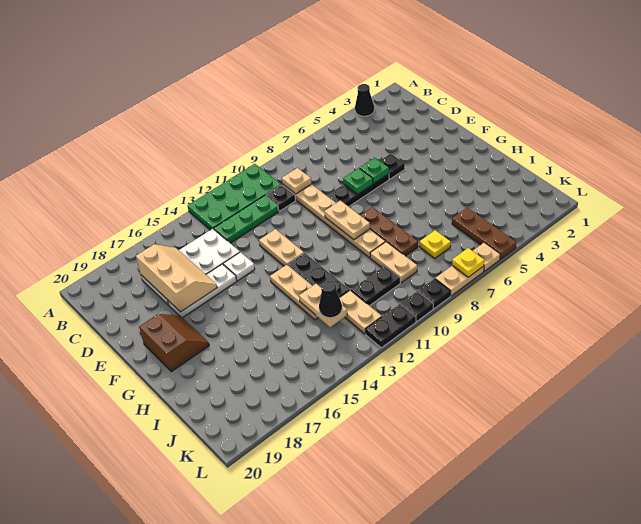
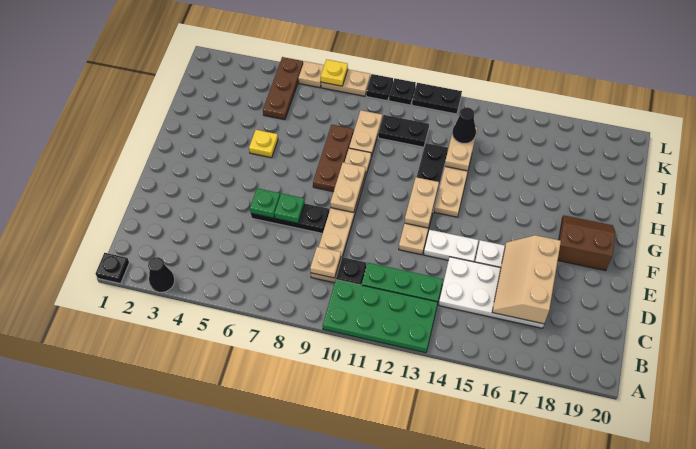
black 1x1 plate [380,154,405,179] -> black 1x1 plate moved to [95,253,129,284]
white 1x1 plate [223,252,255,281] -> white 1x2 plate [424,230,478,262]
brown 2x2 slope [139,314,209,372] -> brown 2x2 slope turned to [558,215,615,271]
yellow 1x1 plate [420,230,451,259] -> yellow 1x1 plate moved to [249,130,278,158]
tan 1x2 plate [340,290,382,334] -> tan 1x2 plate moved to [405,177,439,228]

